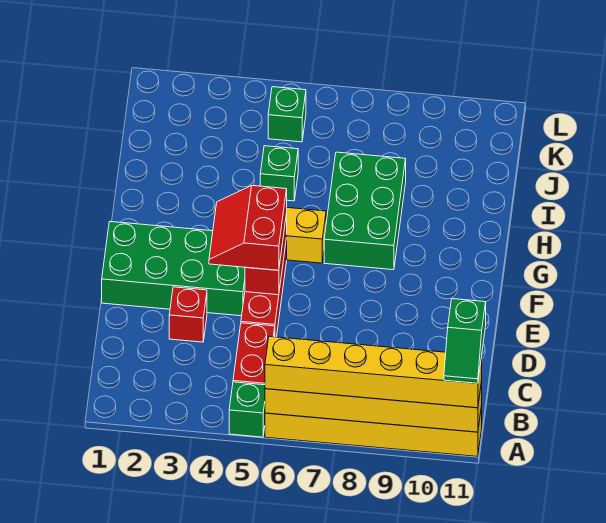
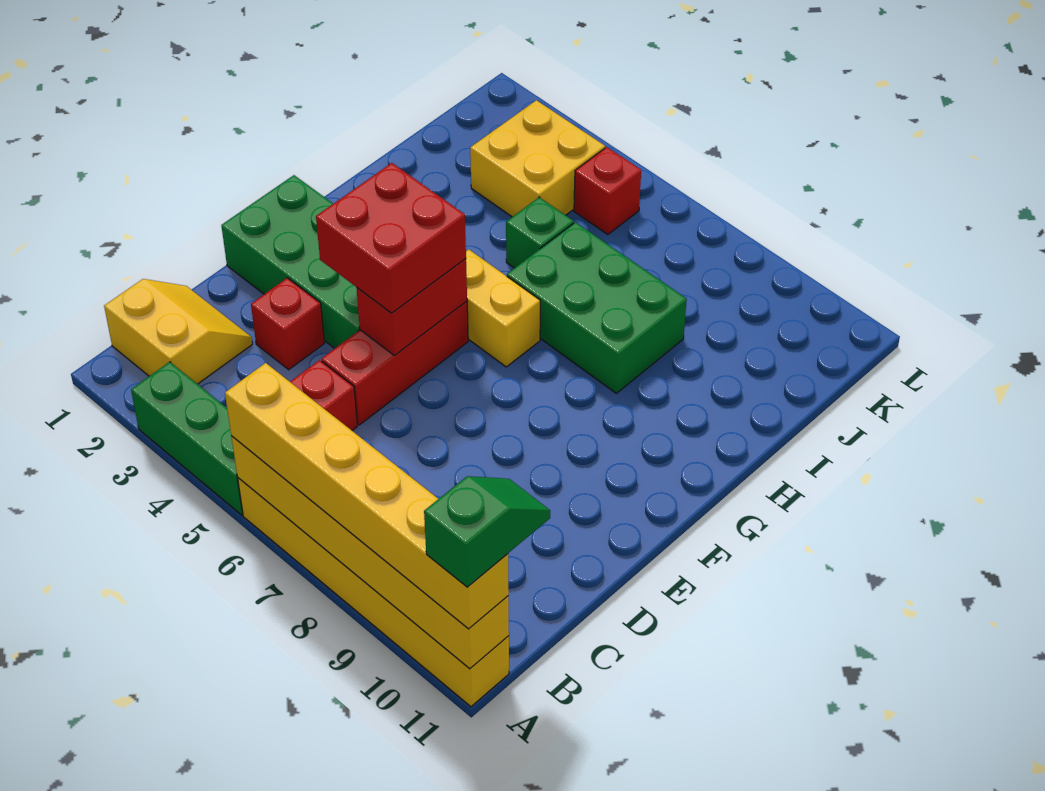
green 1x1 brick [229,382,265,437] -> green 1x3 brick [131,362,243,515]
green 1x2 slope [444,299,486,383] -> green 1x2 slope turned to [424,476,550,587]
none -> yellow 2x2 slope [104,279,253,384]
red 2x2 slope [209,186,287,270] -> red 2x2 brick [316,163,466,313]
green 2x3 brick [324,152,406,270] -> green 2x3 brick turned to [507,222,687,393]
none -> yellow 2x2 brick [470,100,605,217]
green 1x1 brick [268,87,306,142] -> red 1x1 brick [574,147,641,235]

